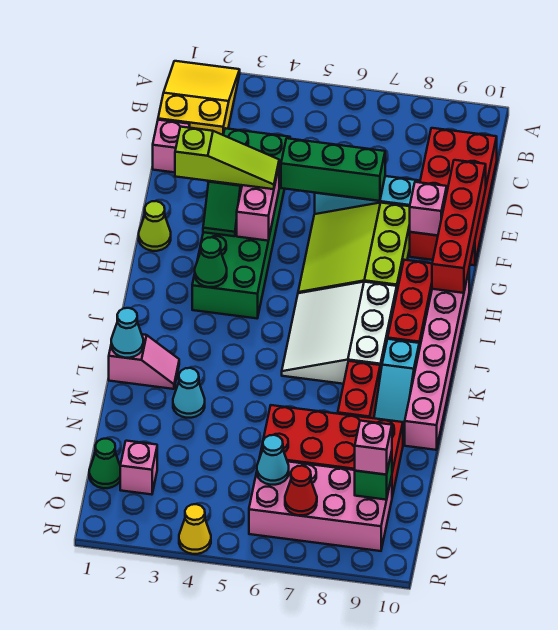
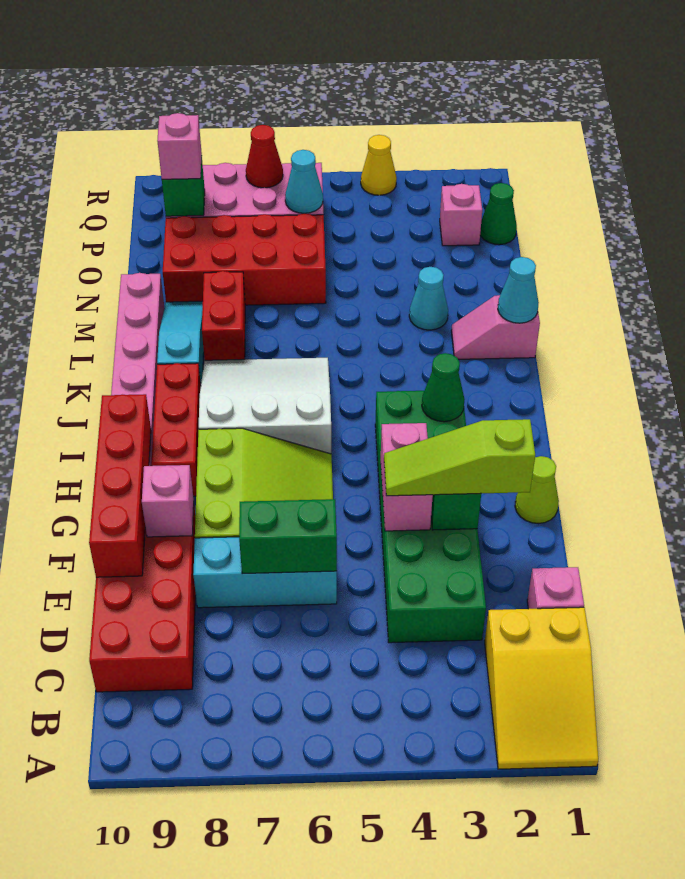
green 1x3 brick [281,138,385,201] -> green 1x2 brick [239,499,337,574]
white 3x3 slope [282,282,397,384] -> white 3x3 slope turned to [199,358,331,454]

